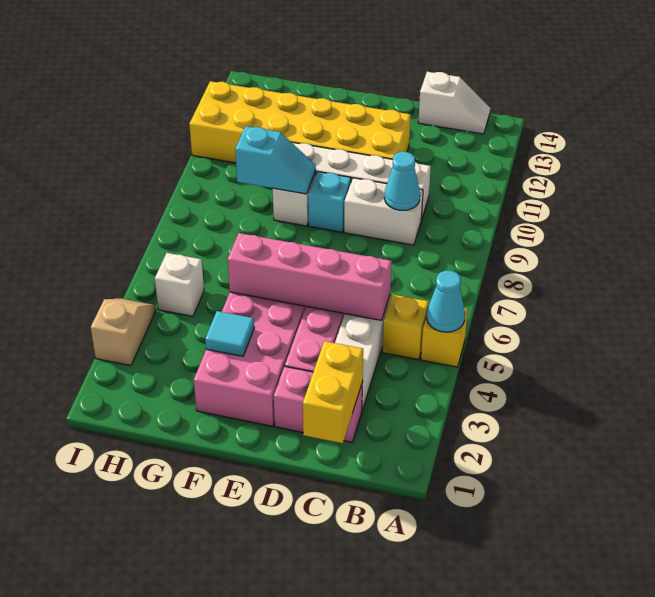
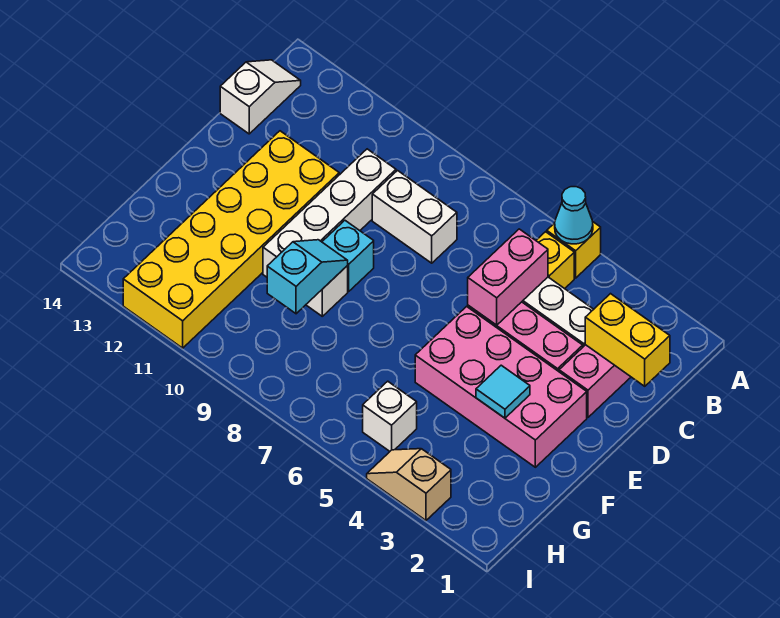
pink 1x4 brick [228,233,392,320] -> pink 1x2 brick [468,229,548,325]
white 1x2 brick [344,178,423,245] -> white 1x2 brick turned to [372,171,457,263]
cyan 1x1 cone [384,152,420,210] -> none

